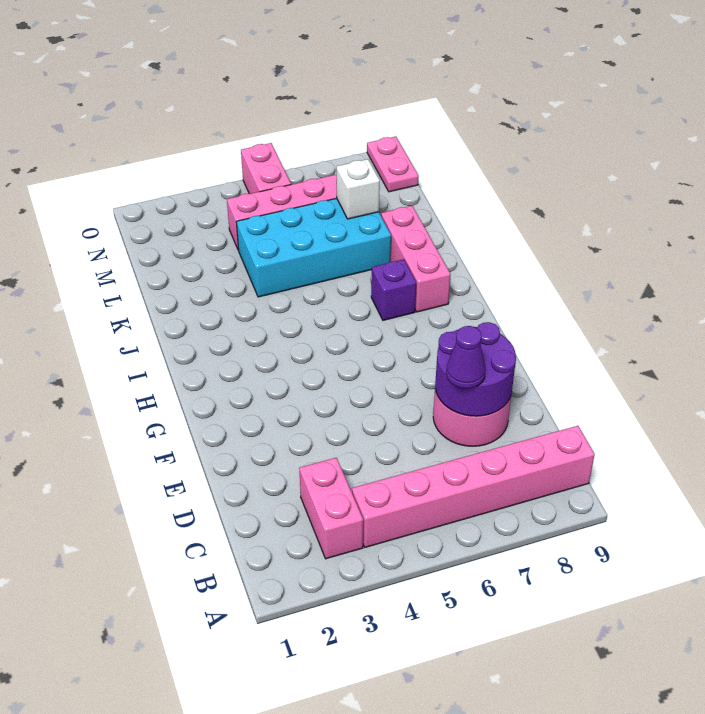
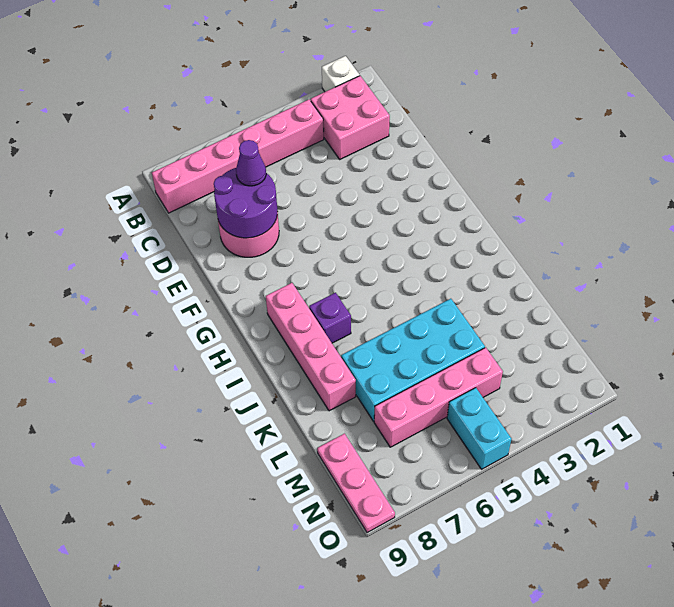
pink 1x2 brick [299,458,363,559] -> pink 2x2 brick [311,76,390,159]
pink 1x3 brick [381,206,451,312] -> pink 1x4 brick [266,283,356,411]
white 1x1 brick [336,159,380,219] -> white 1x1 brick moved to [322,56,360,92]
pink 1x2 brick [241,143,291,194] -> cyan 1x2 brick [447,388,512,469]
pink 1x2 plate [367,136,419,192] -> pink 1x3 plate [317,434,395,533]

